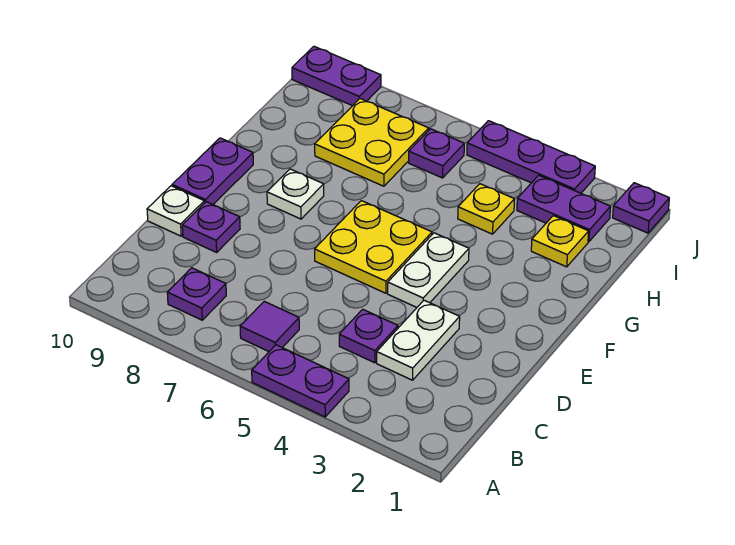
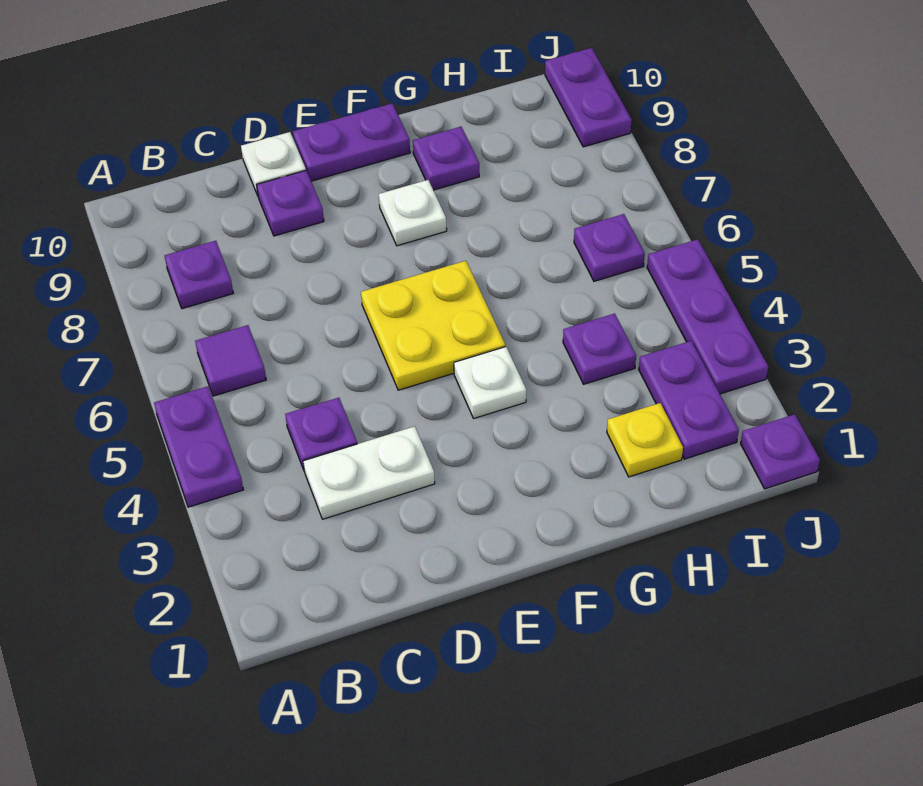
white 1x2 plate [388,233,469,307] -> white 1x1 plate [454,347,526,418]
none -> purple 1x1 plate [413,127,479,190]
yellow 1x1 plate [458,184,514,234] -> purple 1x1 plate [563,314,636,384]
yellow 2x2 plate [315,99,429,186] -> none

